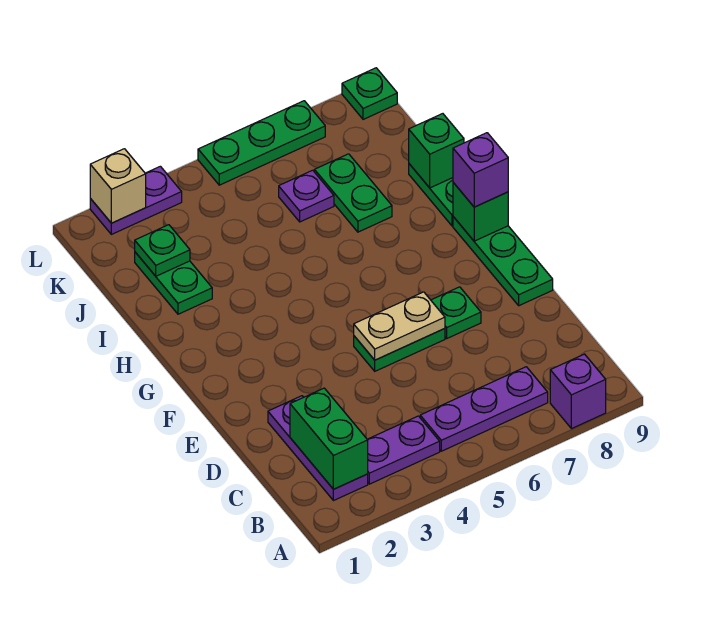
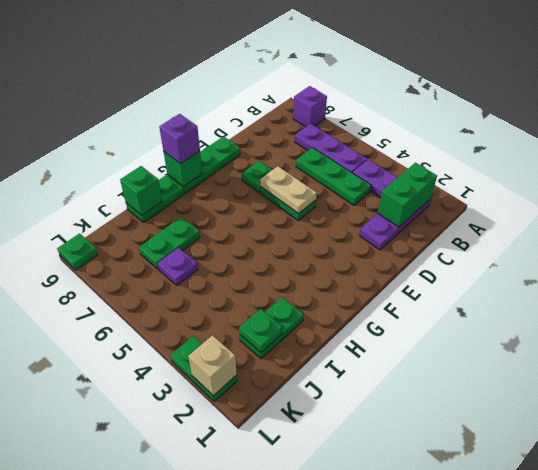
purple 1x2 plate [90,166,182,234] -> green 1x2 plate [170,336,237,401]
green 1x3 plate [198,101,325,185] -> green 1x3 plate moved to [296,148,371,205]

